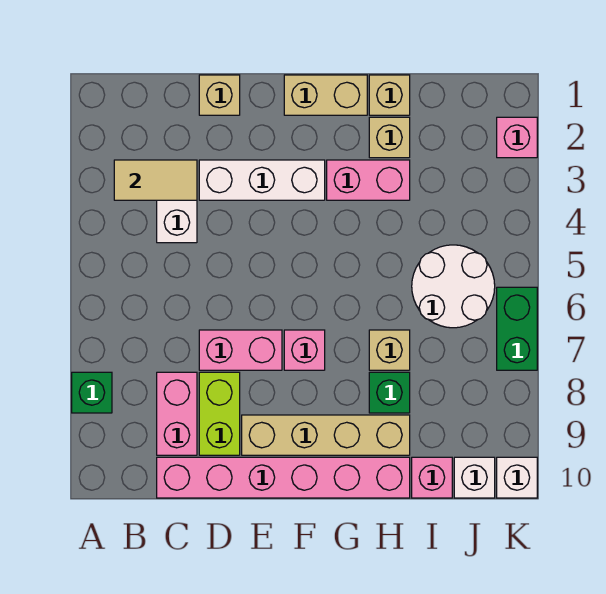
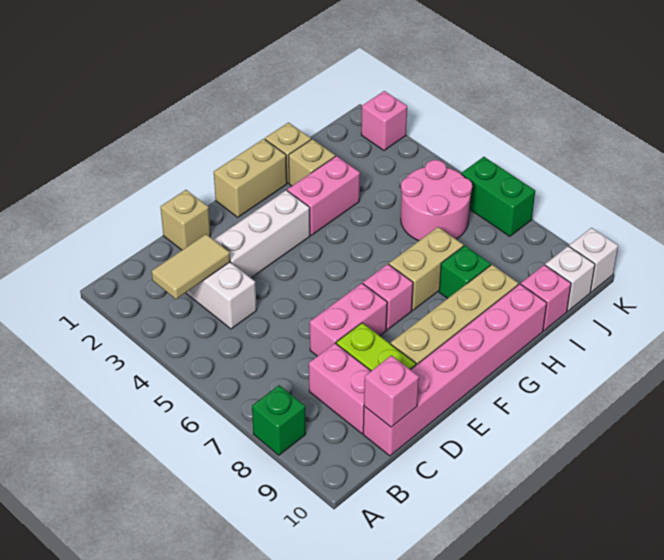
none -> pink 1x1 brick [364,355,419,427]
tan 1x1 brick [369,330,410,370] -> tan 1x2 brick [389,227,463,310]
white 2x2 round brick [412,245,495,328] -> pink 2x2 round brick [401,160,472,241]

